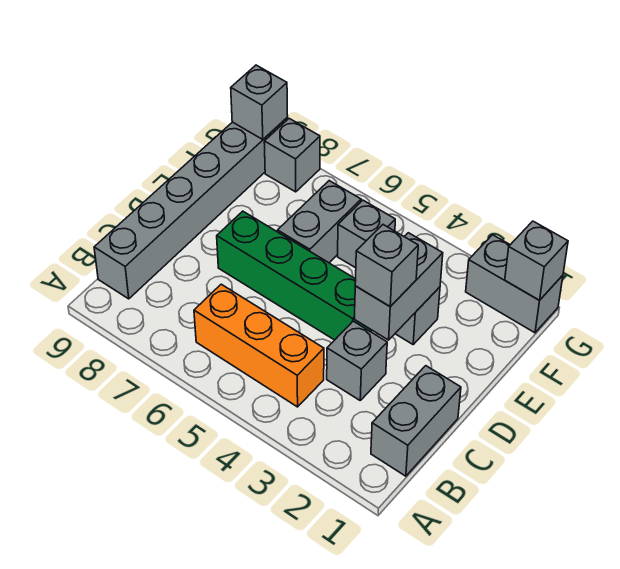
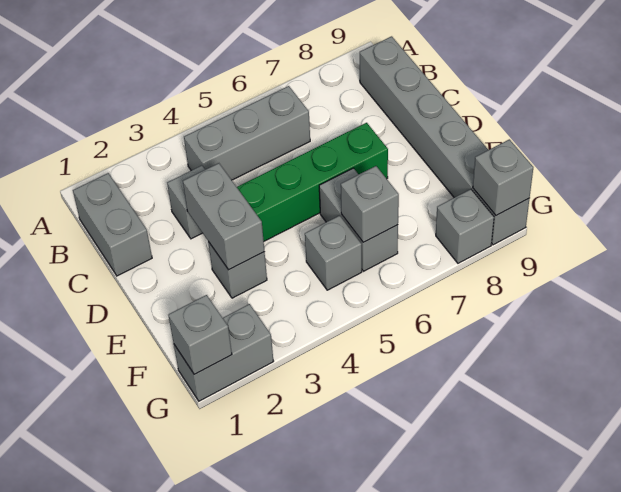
orange 1x3 brick [194,284,324,407] -> grey 1x3 brick [184,86,310,180]
grey 1x1 brick [355,225,418,307] -> grey 1x1 brick moved to [341,166,399,242]

